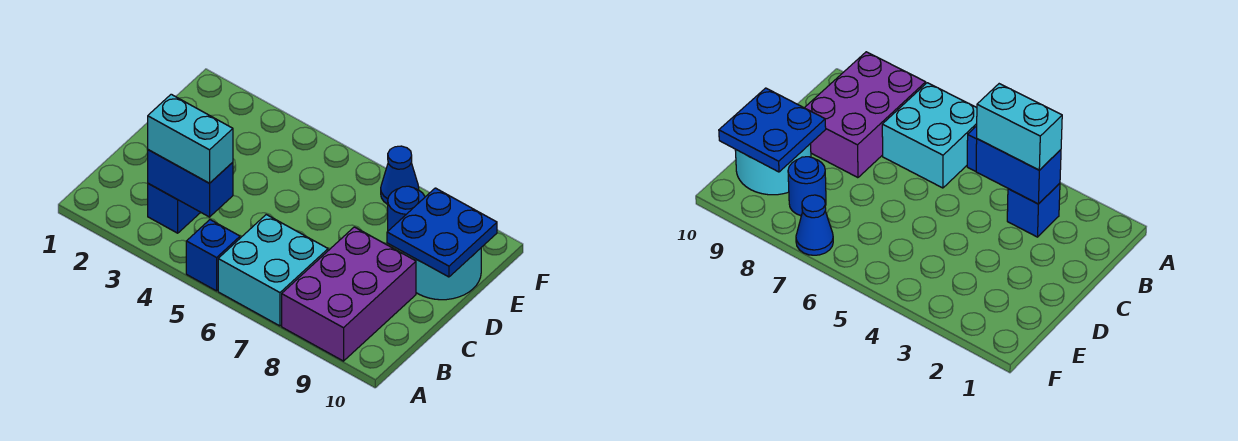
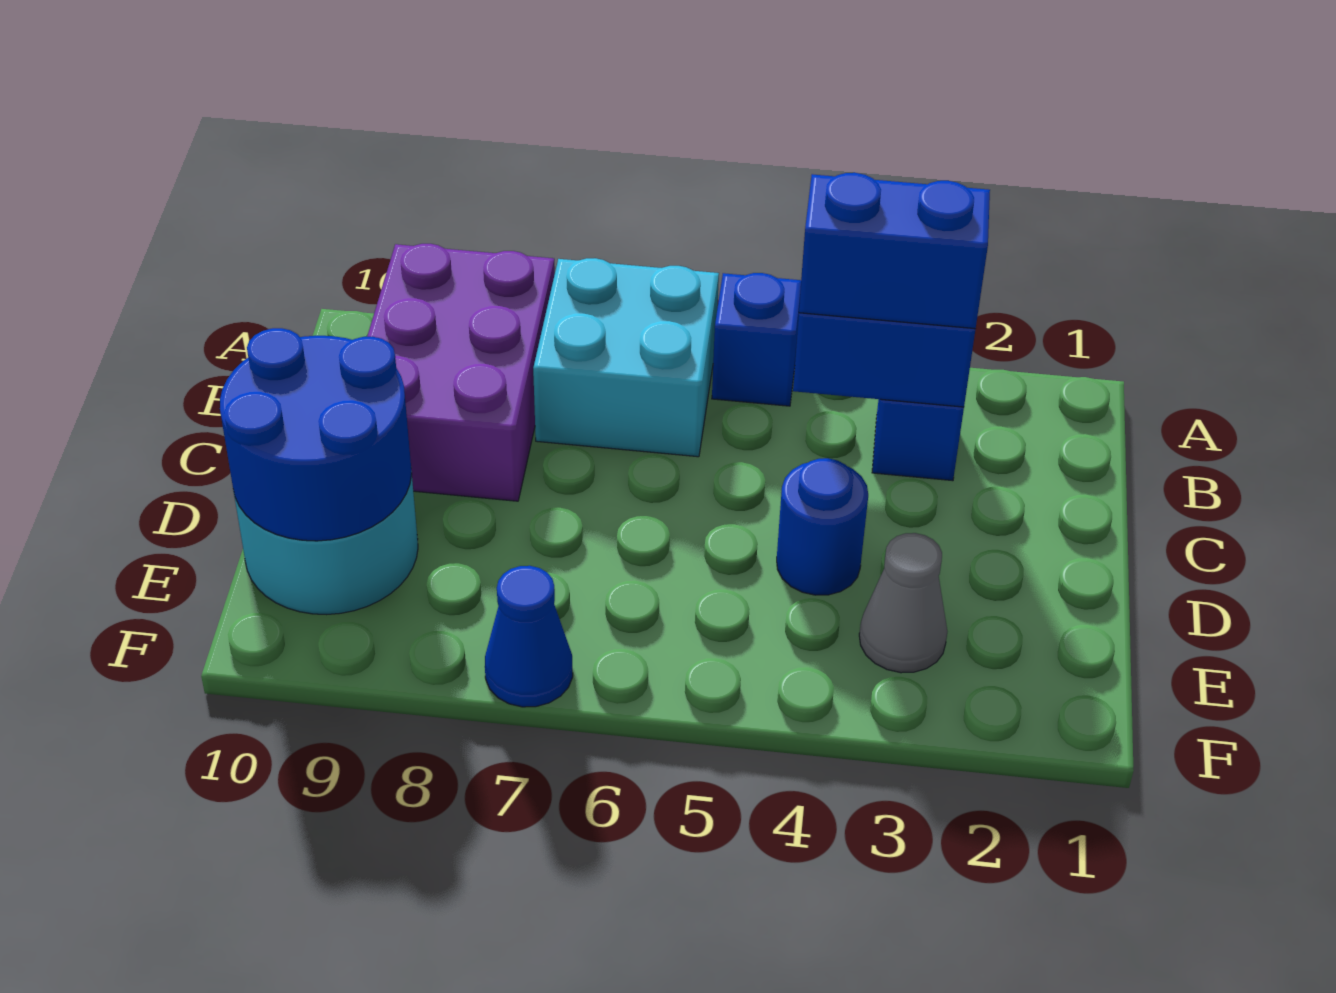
cyan 1x2 brick [148,94,233,183] -> blue 1x2 brick [799,173,990,329]
blue 2x2 plate [387,188,497,277] -> blue 2x2 round brick [220,328,412,541]
none -> grey 1x1 cone [859,533,947,673]
blue 1x1 round brick [388,186,425,231] -> blue 1x1 round brick moved to [777,458,868,595]

